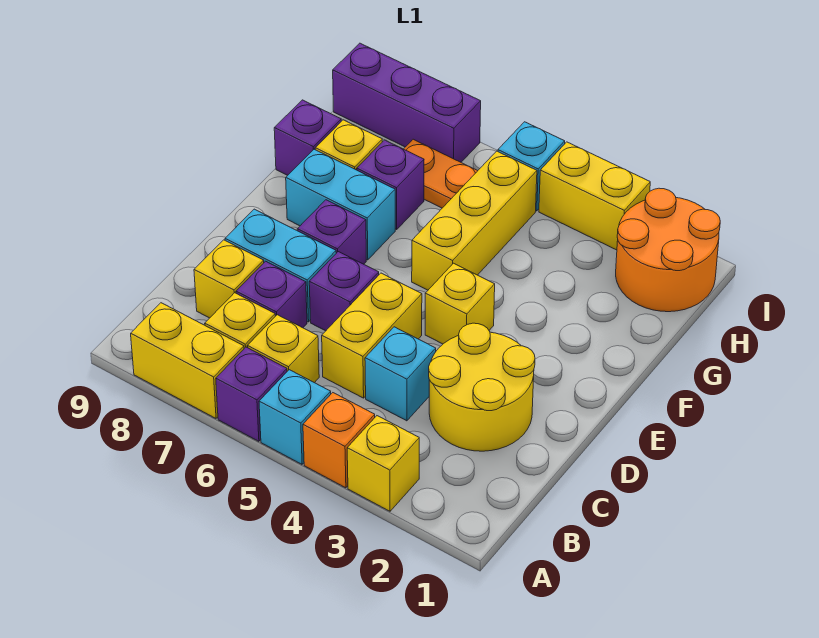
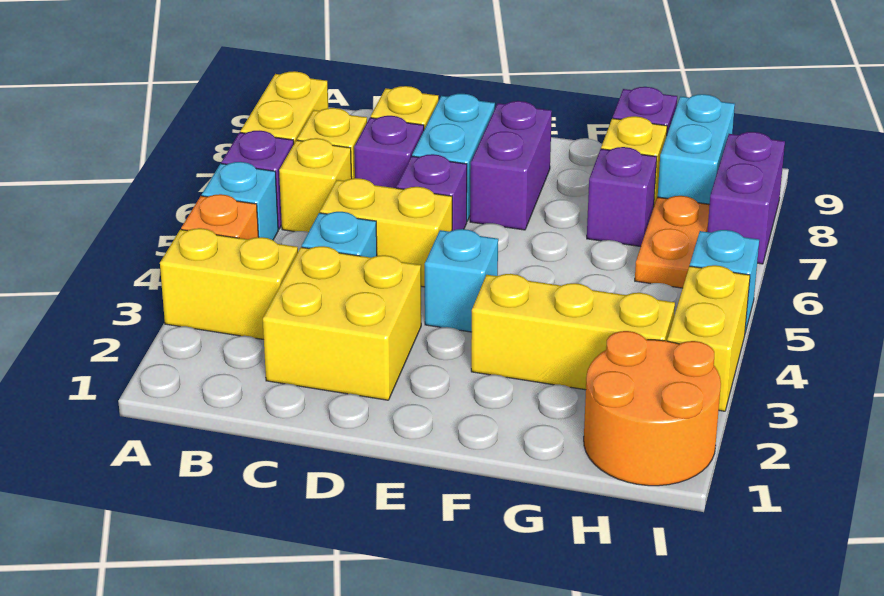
yellow 1x1 brick [347,416,419,511] -> yellow 1x2 brick [160,228,298,340]
yellow 2x2 round brick [429,323,535,451] -> yellow 2x2 brick [263,246,421,400]
yellow 1x1 brick [425,263,495,344] -> cyan 1x1 brick [425,229,498,332]
purple 1x1 brick [297,200,366,264] -> purple 1x2 brick [470,101,552,230]
yellow 1x3 brick [412,151,537,290] -> yellow 1x3 brick moved to [471,274,675,390]
cyan 1x2 brick [286,149,395,260] -> cyan 1x2 brick moved to [658,94,735,204]
purple 1x3 brick [333,43,481,162] -> purple 1x2 brick [707,132,785,264]

